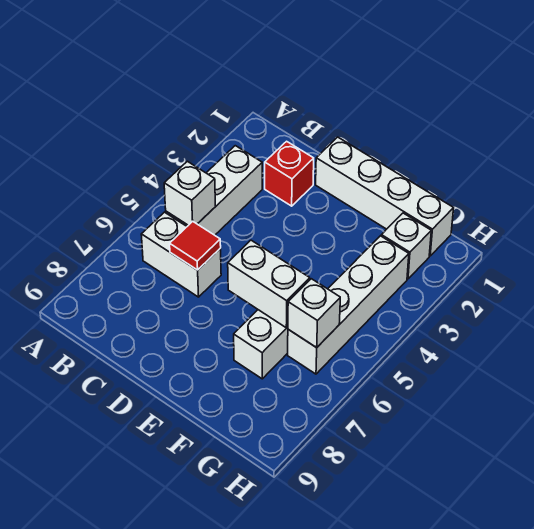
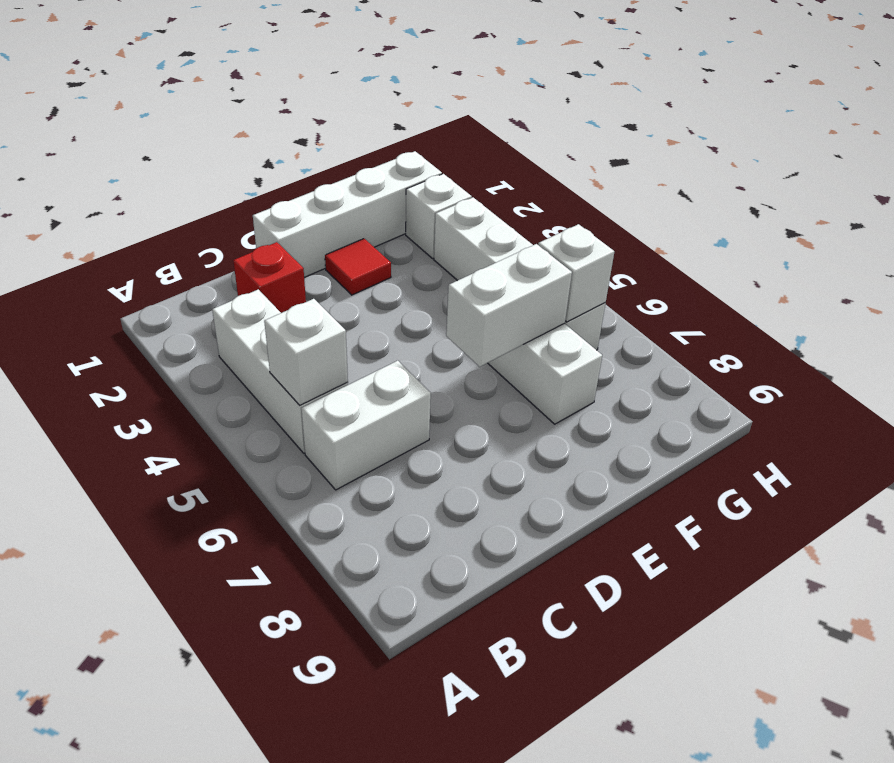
red 1x1 tile [170,221,221,270] -> red 1x1 tile moved to [325,239,391,295]

